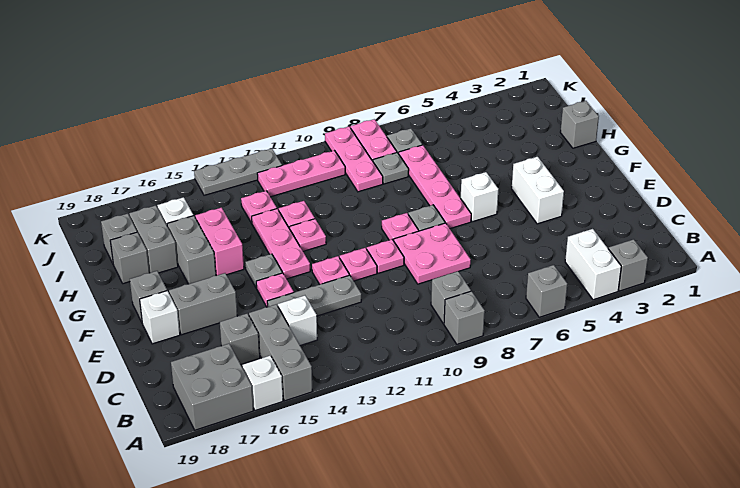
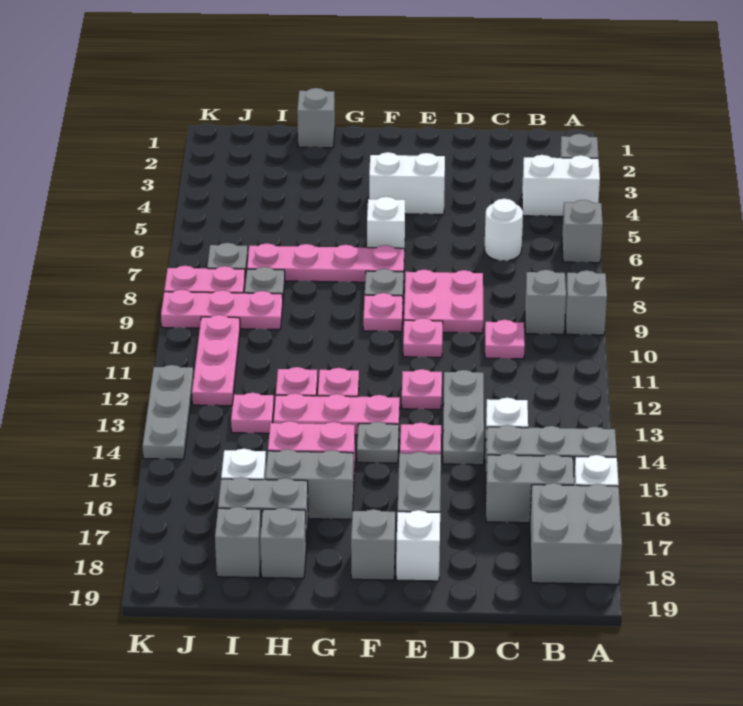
none -> white 1x1 round brick [484,199,523,261]
grey 1x1 brick [220,314,260,364] -> grey 1x2 brick [486,453,574,523]
pink 1x1 plate [339,248,377,281] -> pink 1x1 plate moved to [485,320,525,359]

